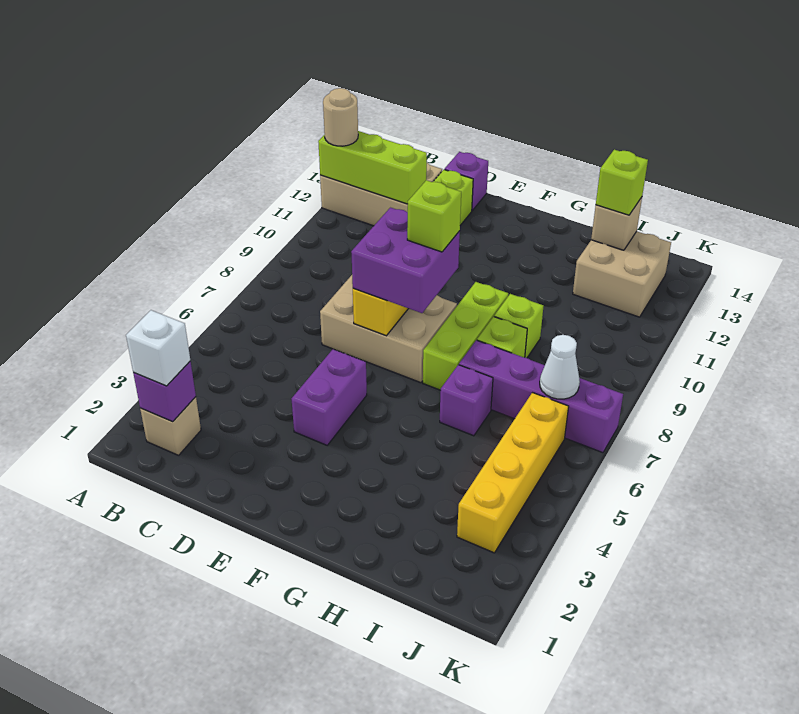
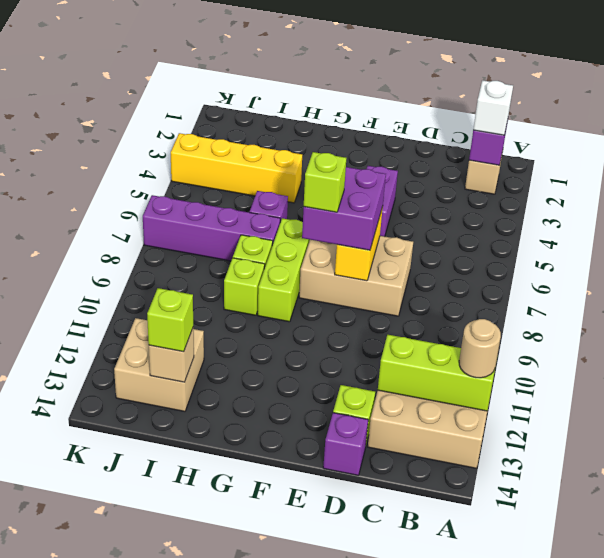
yellow 1x4 brick [457,393,569,553] -> yellow 1x4 brick turned to [171,133,302,203]
white 1x1 cone [540,335,580,399] -> none

